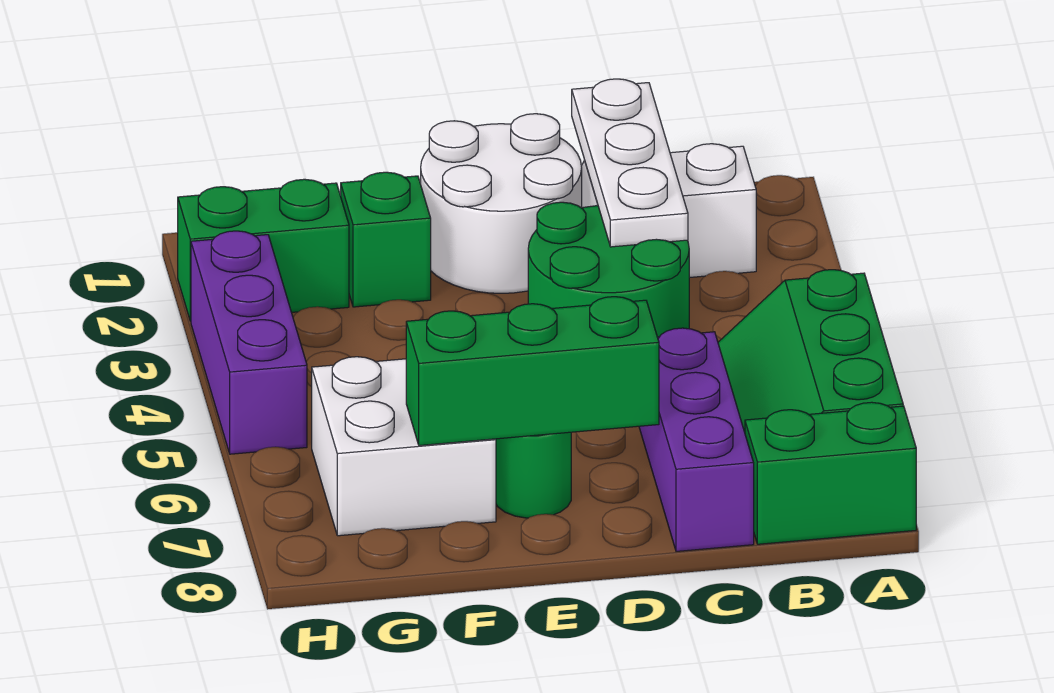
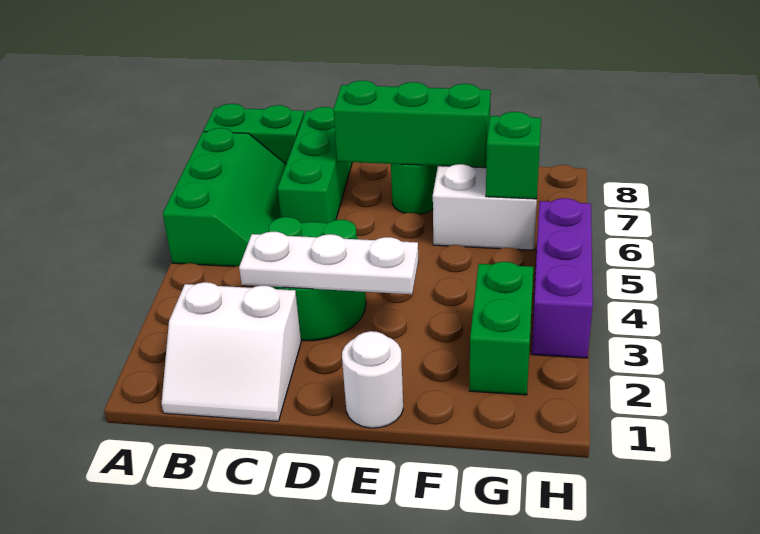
white 1x3 plate [572,79,688,247] -> white 1x3 plate turned to [239,232,418,294]
purple 1x3 brick [639,328,754,551] -> green 1x3 brick [278,107,352,223]
white 2x2 round brick [421,114,582,293] -> white 1x1 round brick [342,331,403,428]
green 1x1 brick [341,172,431,307] -> green 1x1 brick moved to [486,112,541,199]
green 1x2 brick [178,179,349,321] -> green 1x2 brick turned to [469,262,533,395]

